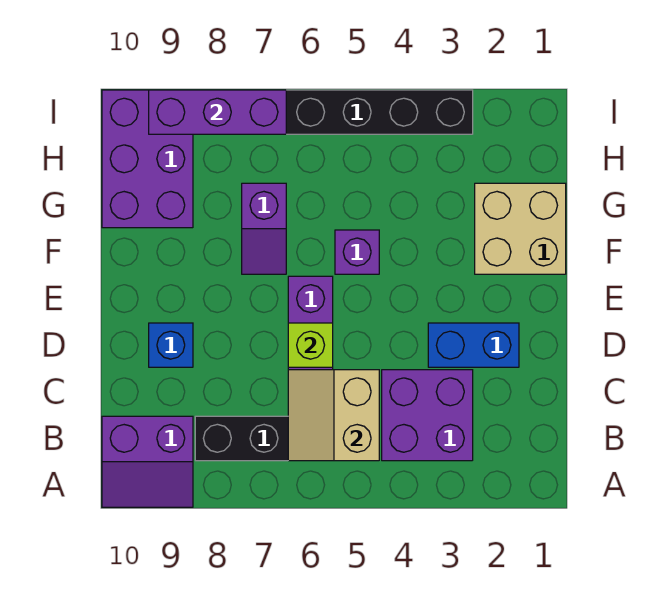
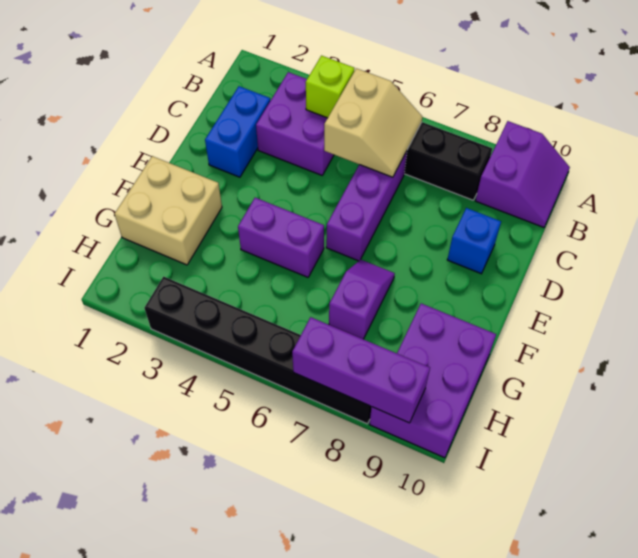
purple 2x2 slope [102,416,193,507] -> purple 2x2 slope turned to [475,121,570,227]
blue 1x2 brick [428,323,519,367] -> blue 1x2 brick turned to [205,86,270,177]
lime 1x1 brick [288,323,333,367] -> lime 1x1 brick moved to [306,56,355,118]
purple 1x1 brick [335,230,379,274] -> purple 1x2 brick [238,198,324,277]

